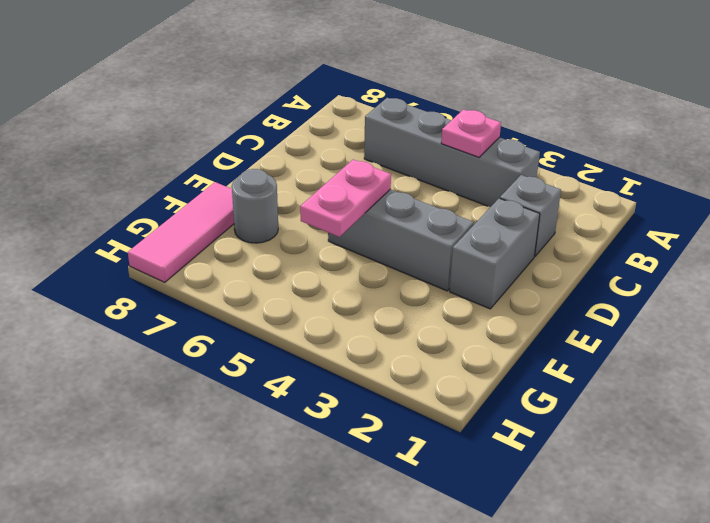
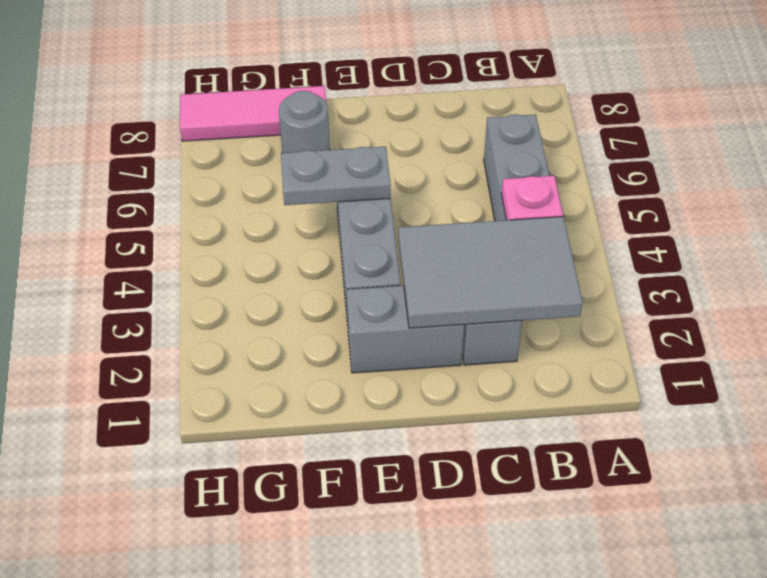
none -> grey 2x3 tile [398,217,583,328]
pink 1x2 plate [300,160,391,237] -> grey 1x2 plate [281,147,391,205]

